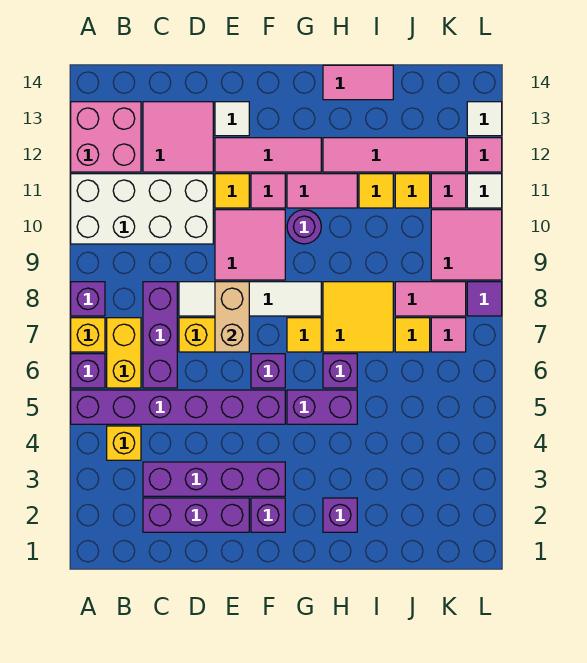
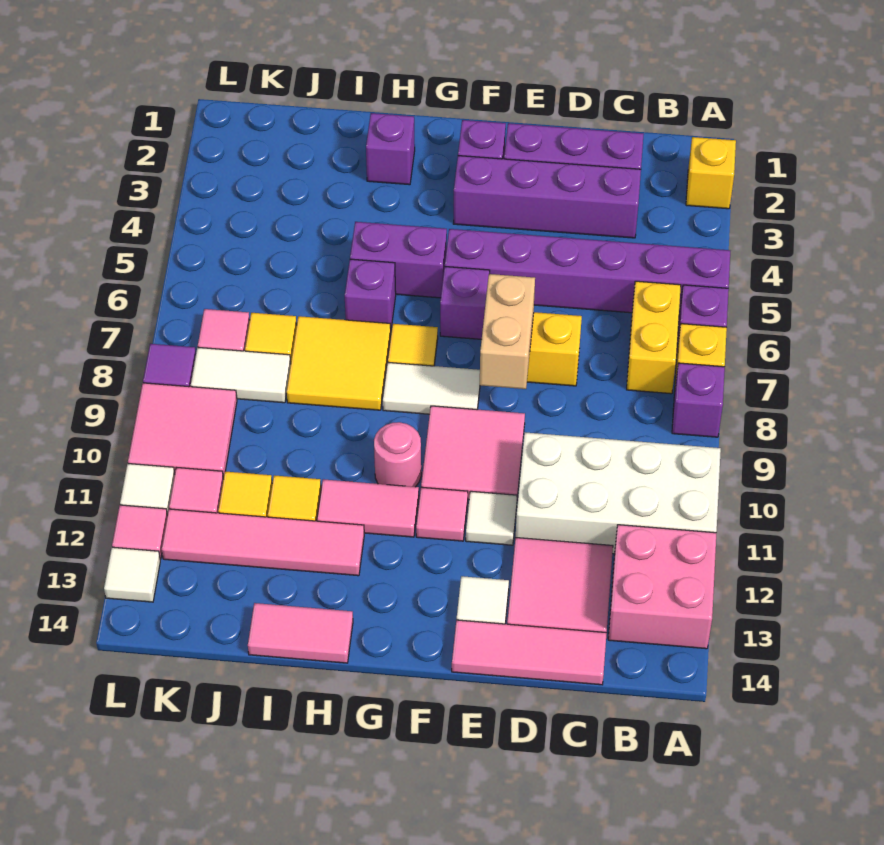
yellow 1x1 brick [107,426,141,460] -> yellow 1x1 brick moved to [686,137,736,209]
purple 1x3 brick [143,282,177,388] -> none
white 1x4 tile [179,282,321,316] -> white 1x2 tile [383,363,480,414]
yellow 1x1 tile [215,174,249,208] -> white 1x1 tile [466,491,517,545]
pink 1x3 tile [215,138,321,172] -> pink 1x3 tile moved to [452,620,607,685]
purple 1x1 round brick [287,210,321,244] -> pink 1x1 round brick [374,422,421,487]
pink 1x2 tile [395,282,466,316] -> white 1x2 tile [191,348,291,403]

